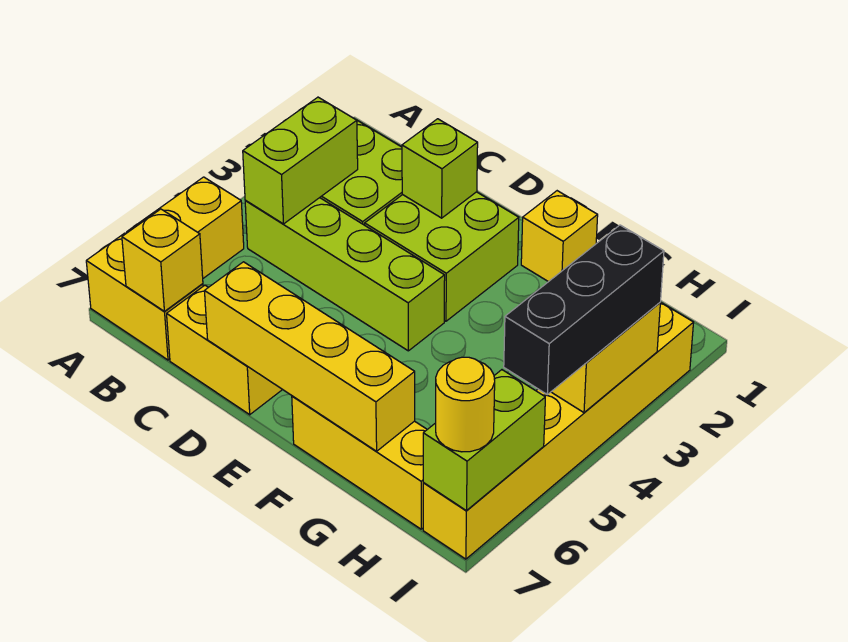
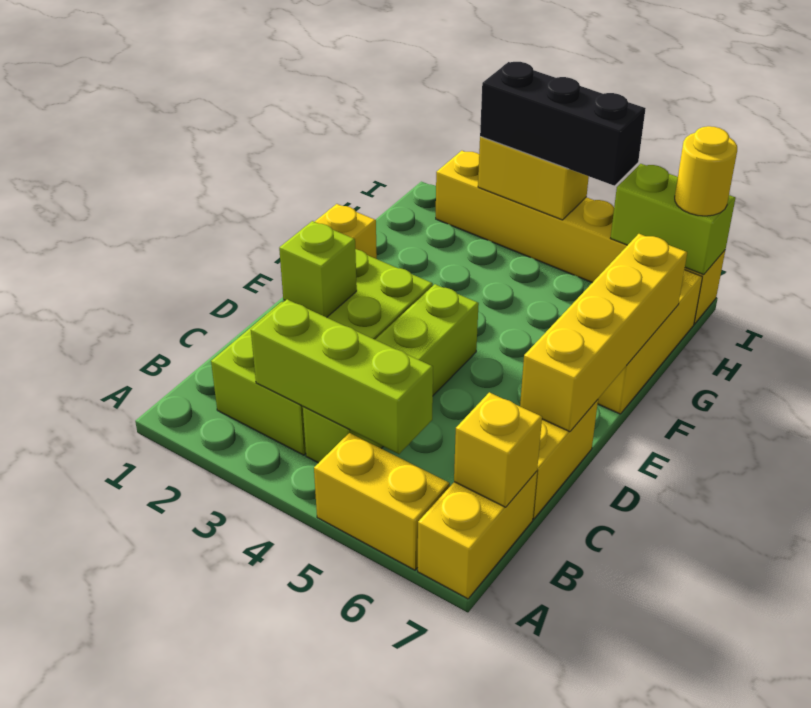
lime 1x2 brick [243,97,358,224] -> lime 1x3 brick [251,299,433,454]

